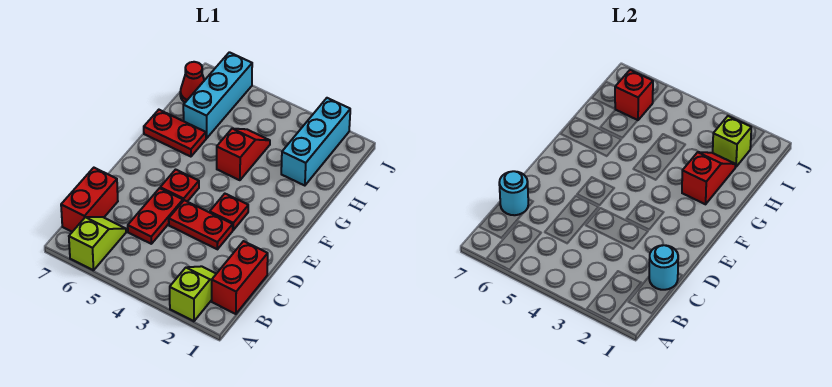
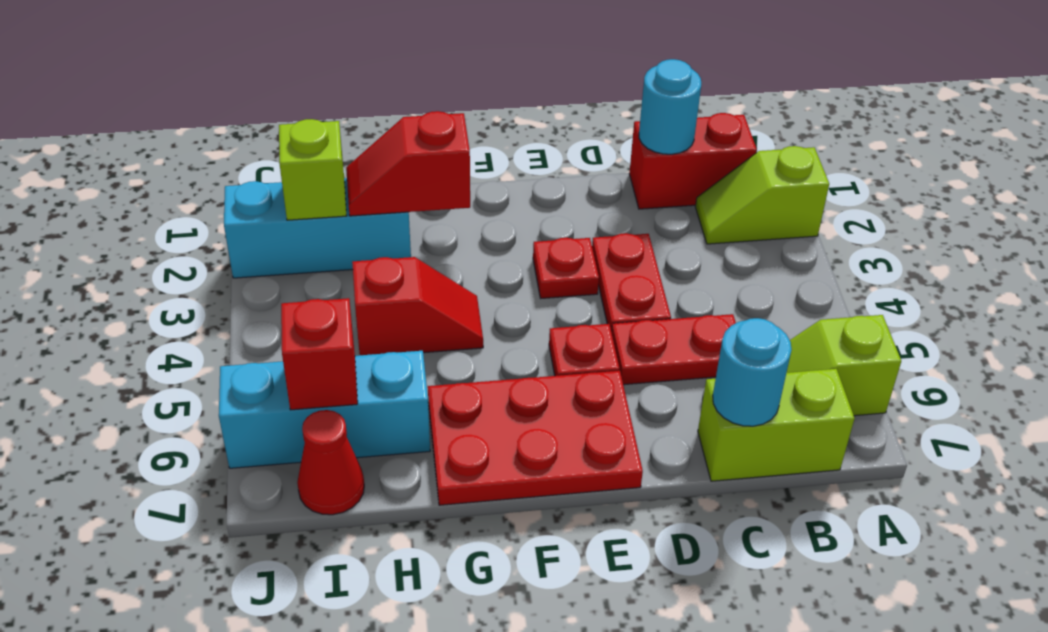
red 1x2 brick [61,168,118,232] -> lime 1x2 brick [698,369,855,481]
red 1x2 slope [217,128,270,180] -> red 1x2 slope turned to [352,257,483,355]
red 1x2 plate [144,110,206,157] -> red 2x3 plate [428,371,643,505]

